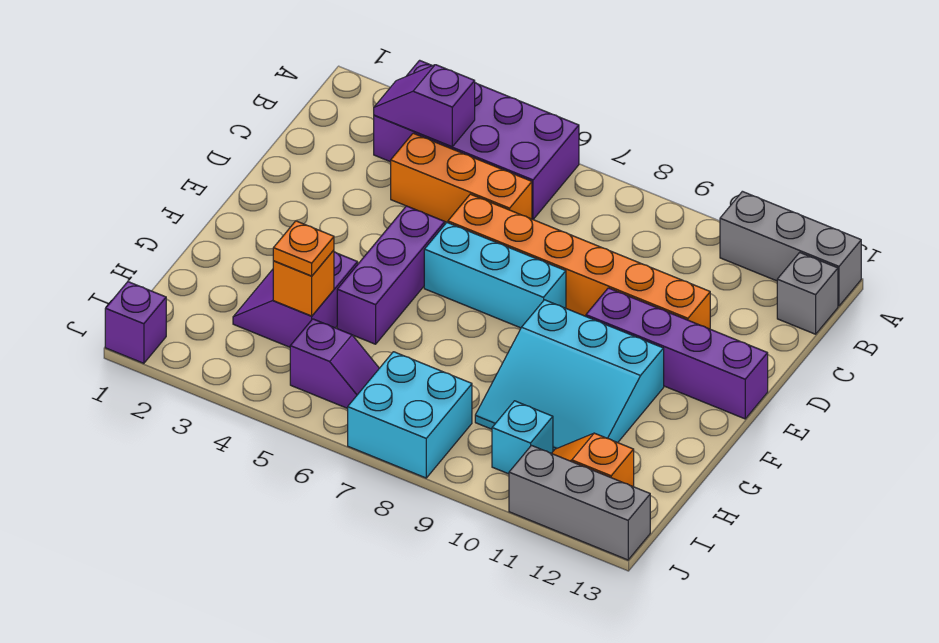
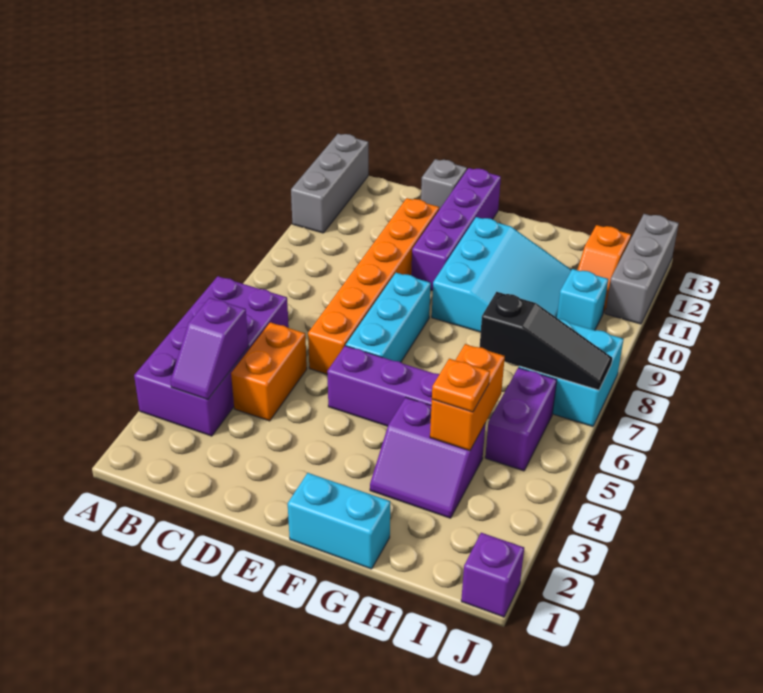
grey 1x1 brick [777,252,838,334] -> grey 1x1 brick moved to [421,159,467,209]
orange 1x3 brick [391,133,532,223] -> orange 1x2 brick [231,322,307,421]
none -> cyan 1x2 brick [288,473,390,569]
orange 1x1 brick [273,250,334,316] -> orange 1x2 brick [430,344,505,451]
none -> black 1x3 slope [480,292,612,390]
purple 1x2 slope [290,319,379,409] -> purple 1x2 brick [485,368,557,471]

